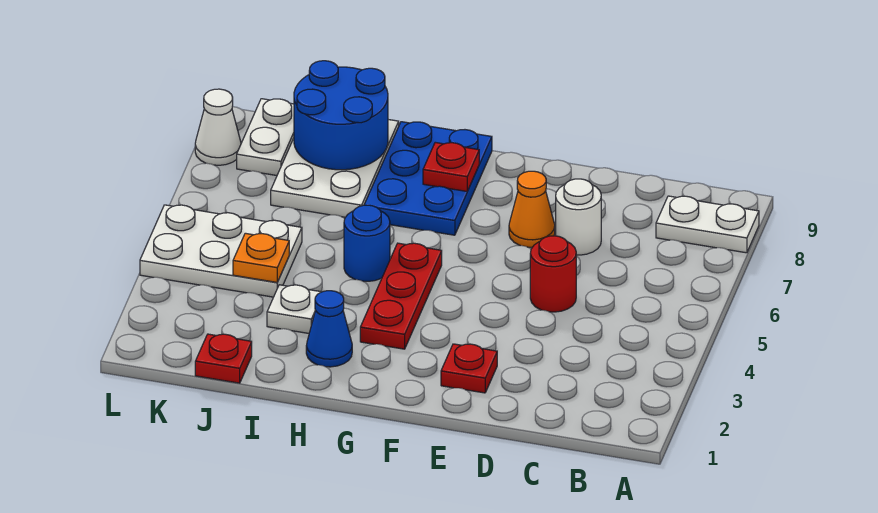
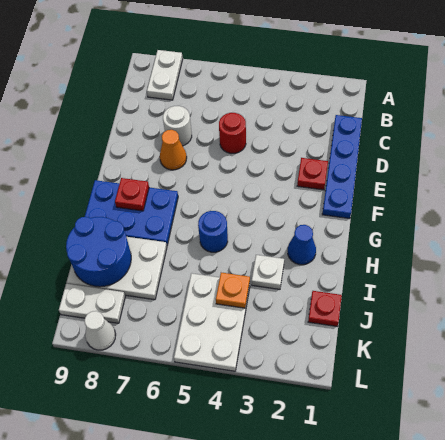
none -> blue 1x4 plate [322,115,362,219]
red 1x3 plate [360,243,442,349] -> none

